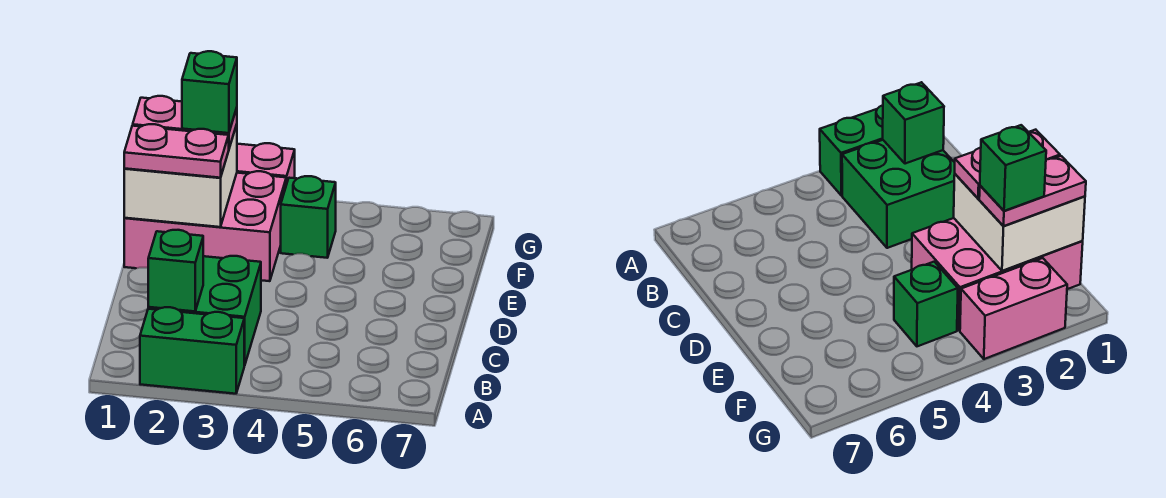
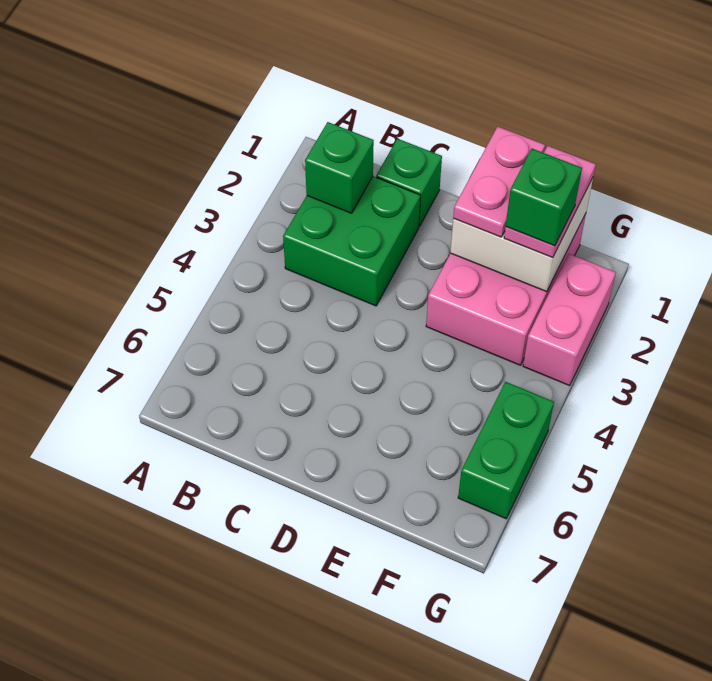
green 1x2 brick [140,307,245,394] -> green 1x2 brick moved to [458,382,554,519]
green 1x1 brick [281,176,336,258] -> green 1x1 brick moved to [376,139,442,226]

